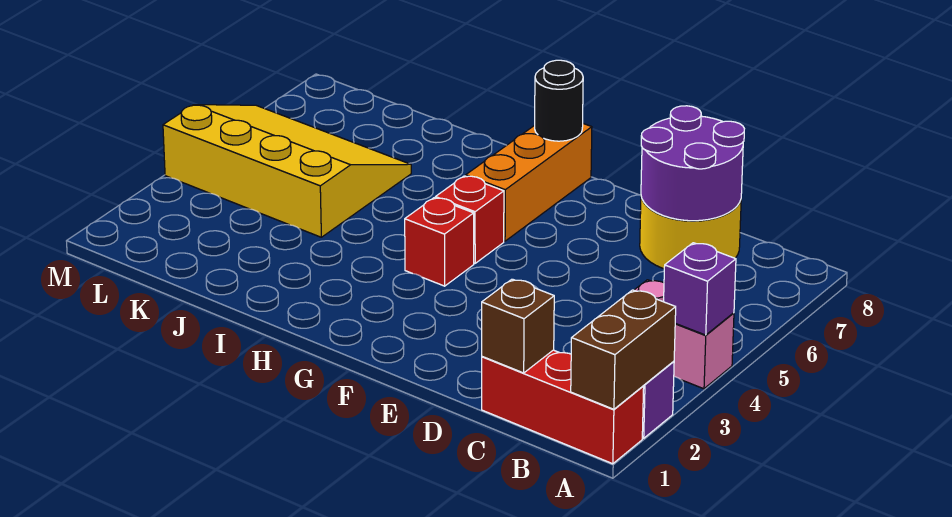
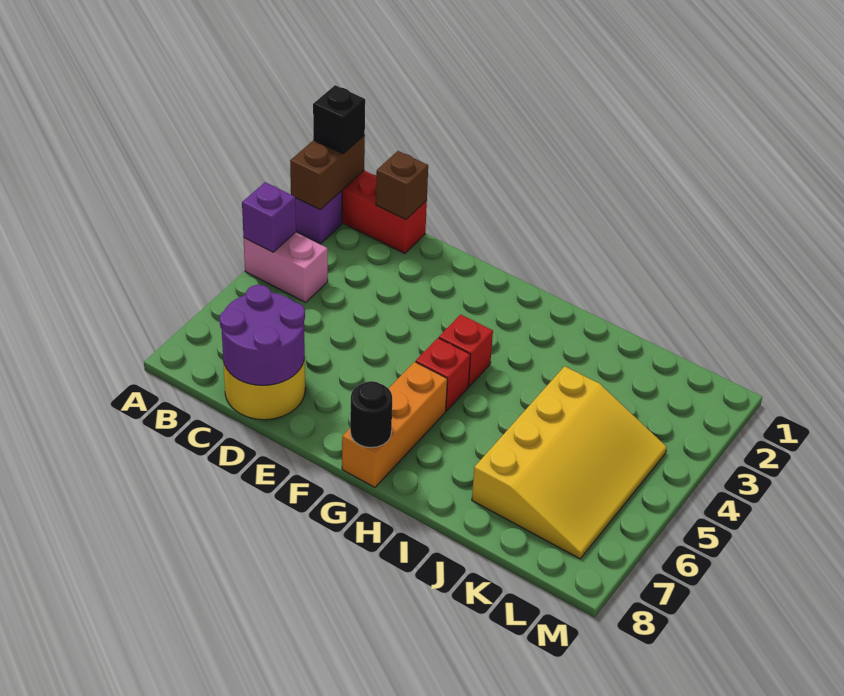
none -> black 1x1 brick [313,85,365,154]
yellow 3x4 slope [163,105,411,237] -> yellow 3x4 slope turned to [472,366,667,559]

